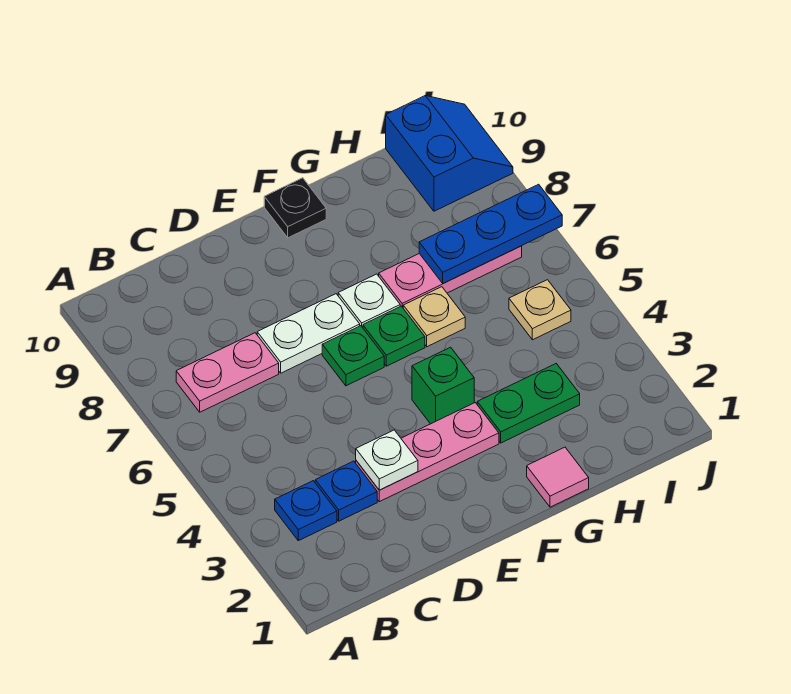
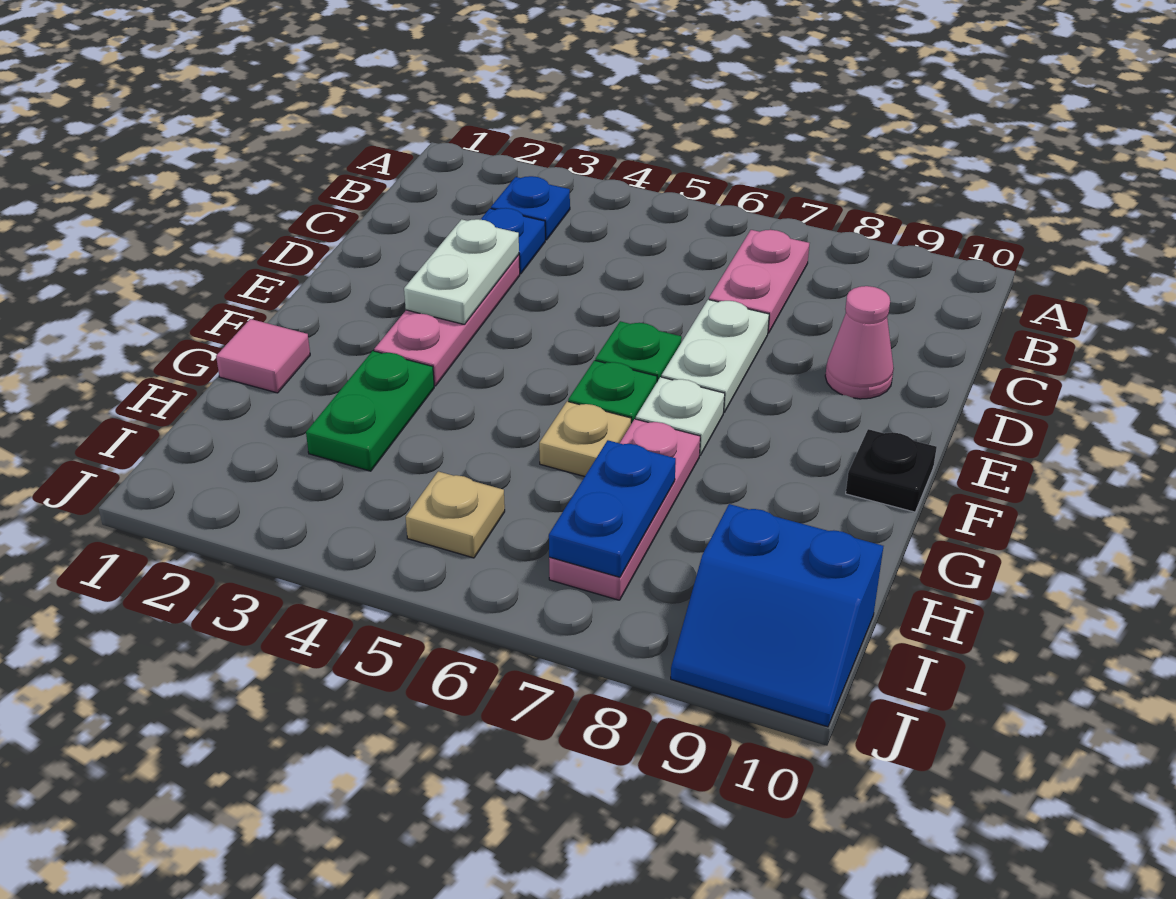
white 1x1 plate [356,430,418,490] -> white 1x2 plate [404,219,519,324]
none -> pink 1x1 cone [825,286,894,399]
green 1x1 brick [412,347,474,424] -> none
blue 1x3 plate [419,184,562,283] -> blue 1x2 plate [549,440,676,577]

